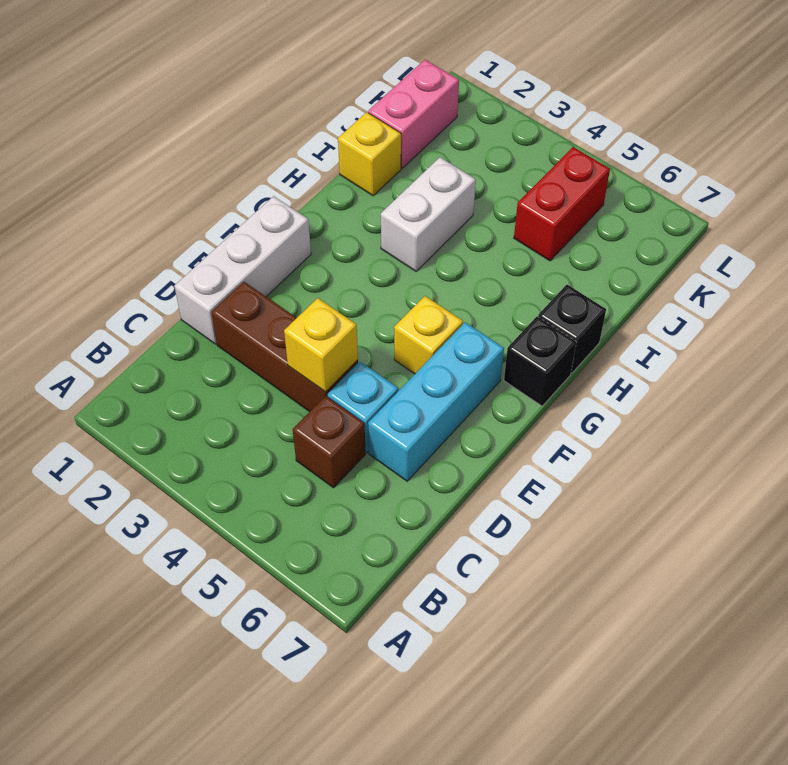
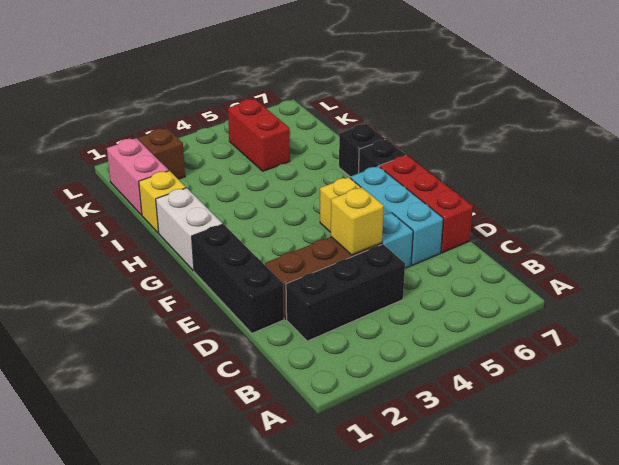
none -> black 1x3 brick [286,244,405,341]
brown 1x1 brick [293,396,366,488] -> brown 1x1 brick moved to [138,128,185,179]
white 1x3 brick [174,196,311,344] -> black 1x3 brick [192,224,284,333]
none -> red 1x3 brick [380,155,473,253]
white 1x2 brick [381,157,476,271] -> white 1x2 brick moved to [156,188,223,271]

